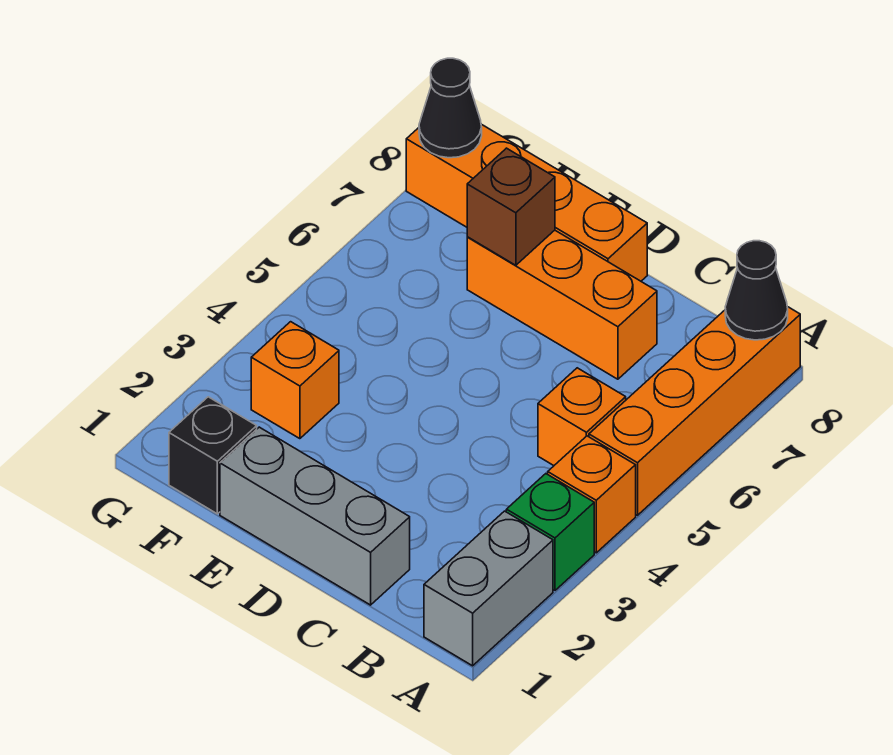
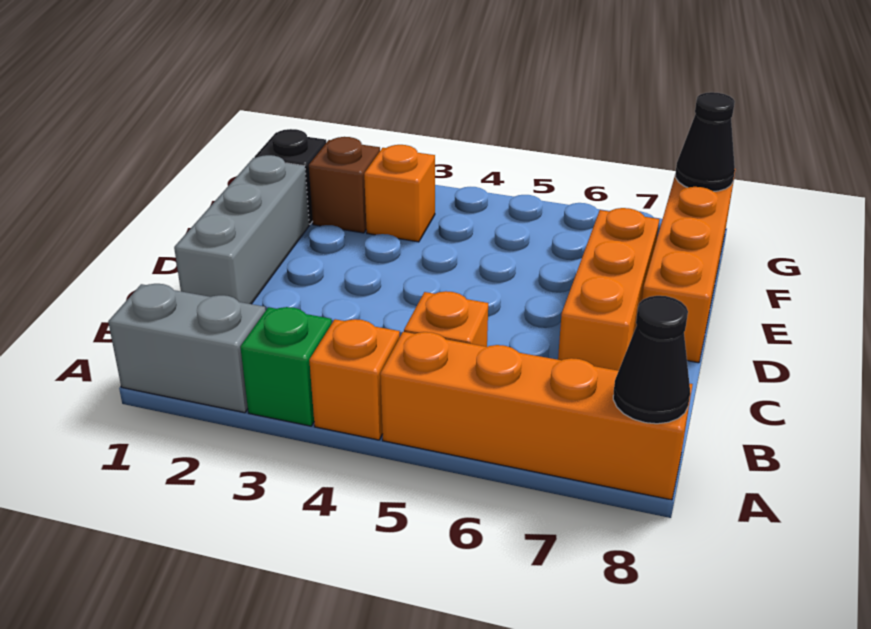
brown 1x1 brick [467,148,555,265] -> brown 1x1 brick moved to [309,137,380,233]

